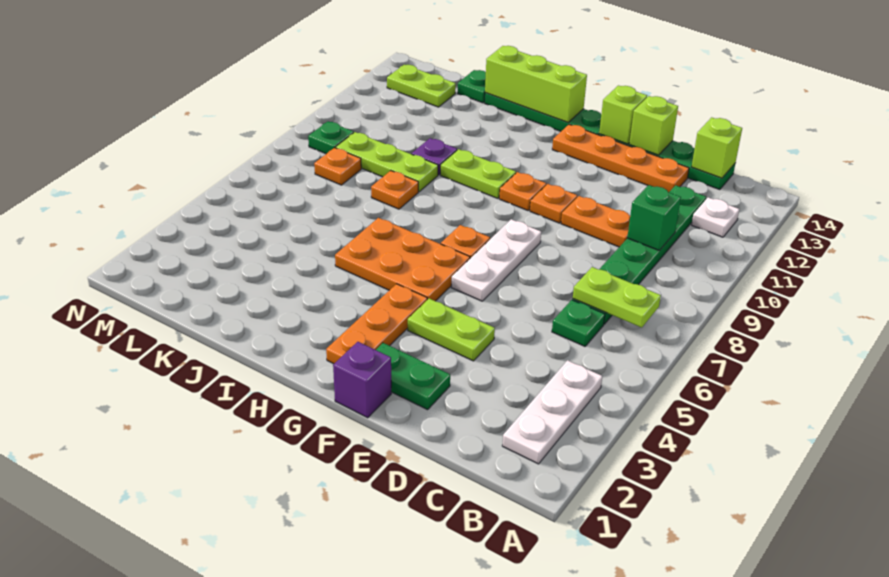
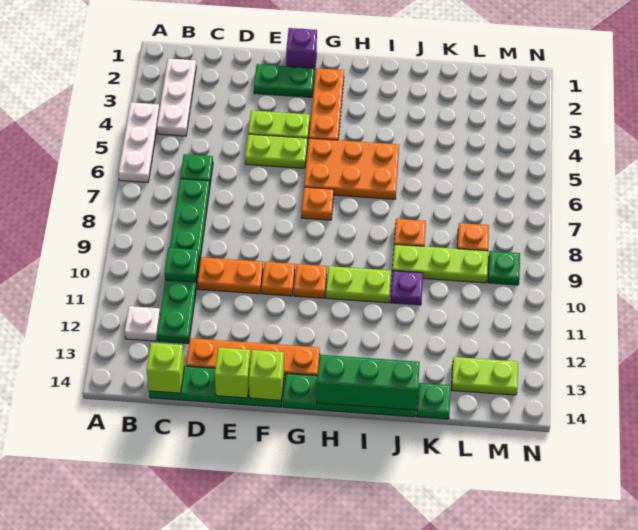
lime 1x2 plate [573,267,661,328] -> lime 1x2 plate moved to [245,134,307,168]
green 1x1 brick [627,185,681,251] -> green 1x1 plate [165,248,199,282]
white 1x3 plate [451,219,541,301] -> white 1x3 plate moved to [118,102,159,182]
lime 1x3 brick [485,46,587,122] -> green 1x3 brick [317,355,420,410]

